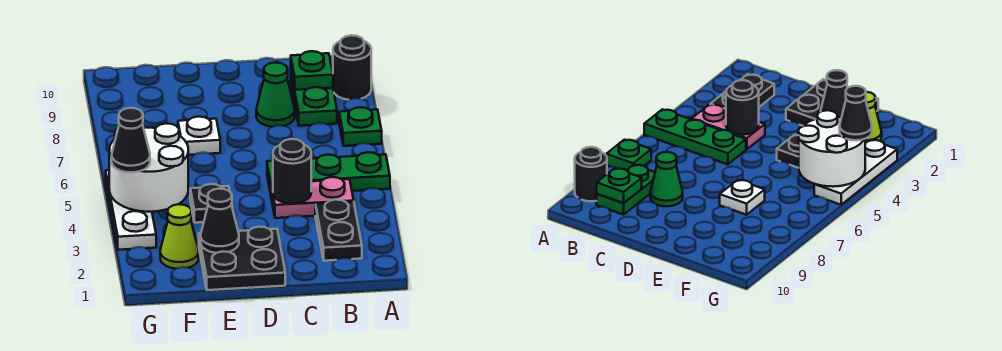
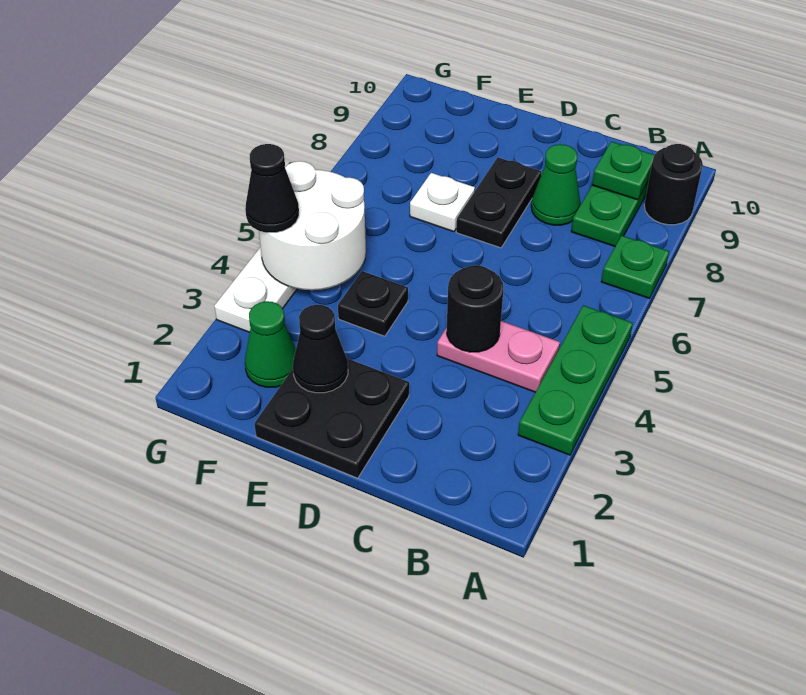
green 1x3 plate [267,152,390,194] -> green 1x3 plate turned to [518,305,633,455]
black 1x2 plate [315,200,362,261] -> black 1x2 plate moved to [456,157,541,248]
lime 1x1 cone [160,204,199,269] -> green 1x1 cone [245,301,296,387]

